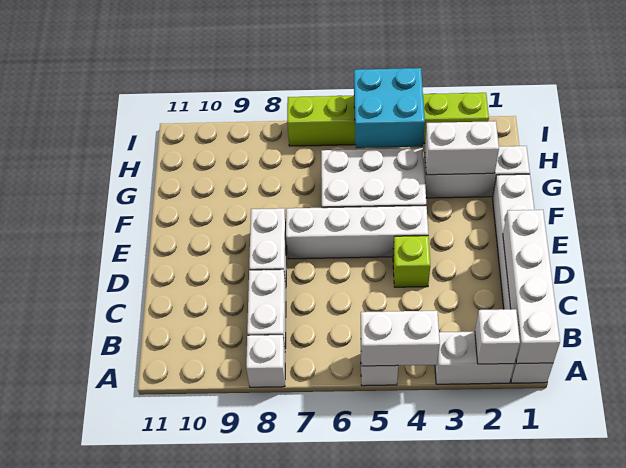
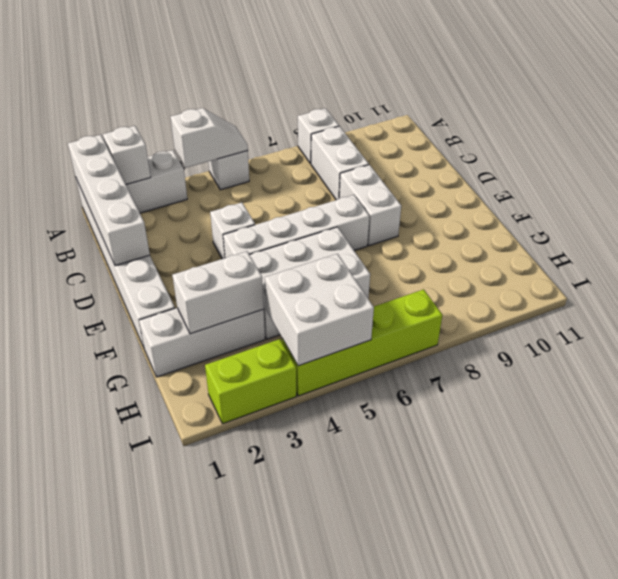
white 1x2 brick [361,311,440,366] -> white 1x2 slope [171,108,248,168]
lime 1x1 brick [393,236,430,287] -> white 1x1 brick [210,202,255,259]
cyan 2x2 brick [354,68,425,148] -> white 2x2 brick [265,254,374,366]

